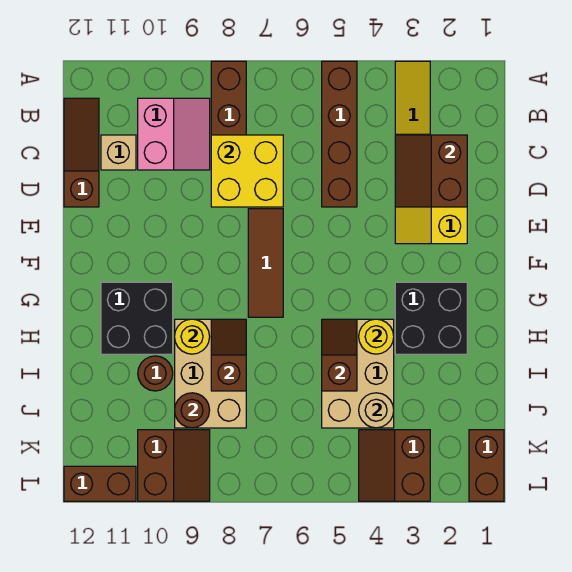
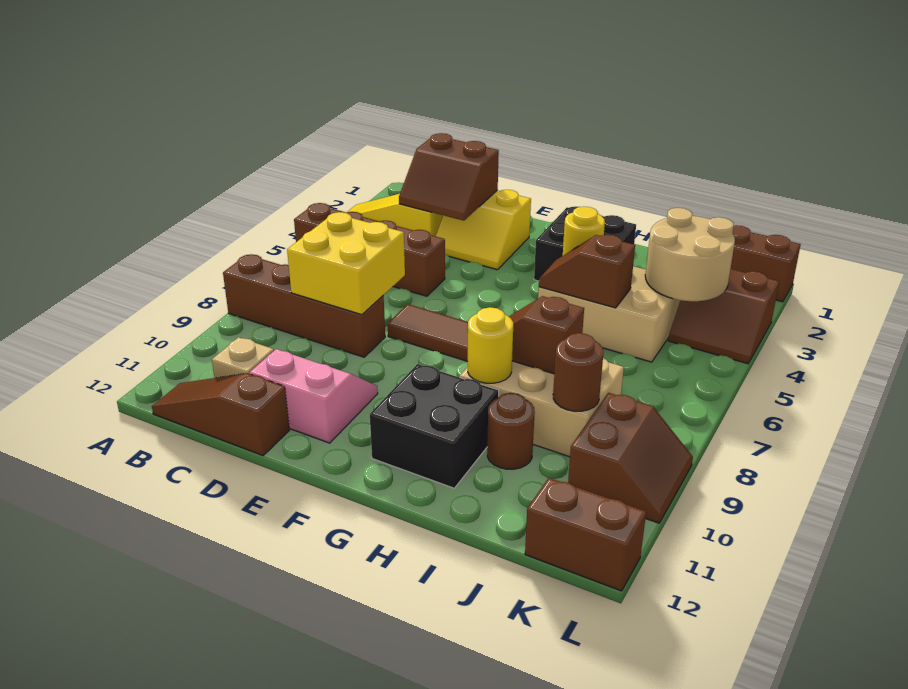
pink 2x2 slope [138,98,210,170] -> pink 2x2 slope moved to [249,349,378,443]
tan 1x1 round brick [359,393,394,428] -> tan 2x2 round brick [645,208,735,301]
brown 2x2 slope [138,430,210,501] -> brown 2x2 slope turned to [568,393,693,523]
brown 1x2 brick [64,466,136,501] -> brown 1x2 brick turned to [525,478,646,591]

